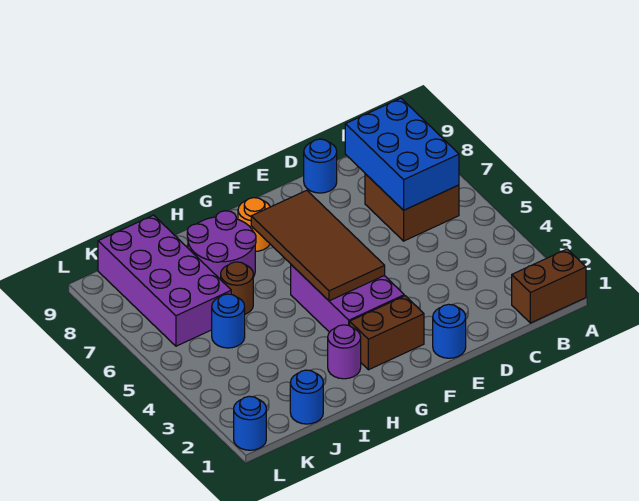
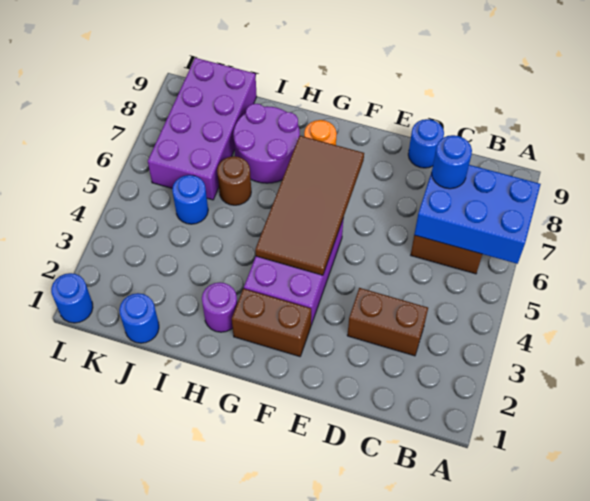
brown 1x2 brick [512,249,586,323] -> brown 1x2 brick moved to [347,288,428,356]
blue 2x3 brick [345,98,459,210] -> blue 2x3 brick turned to [414,165,541,264]
blue 1x1 round brick [433,304,466,358] -> blue 1x1 round brick moved to [432,135,472,189]

